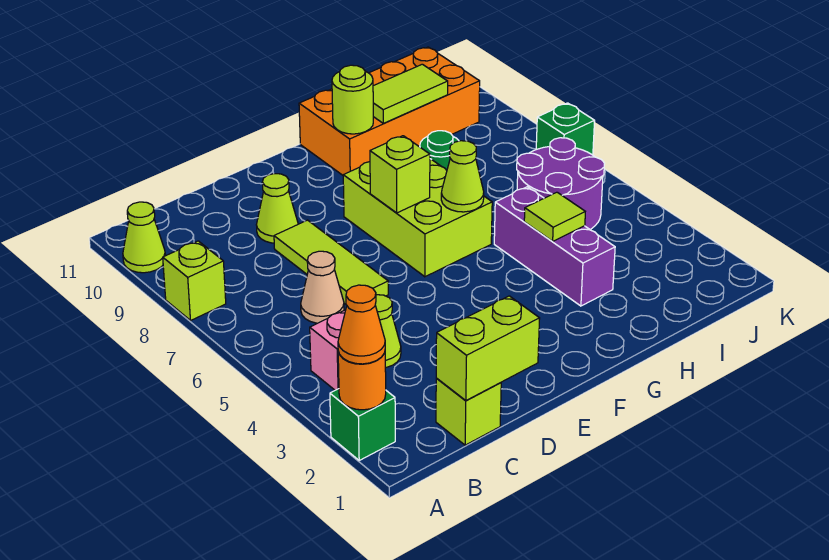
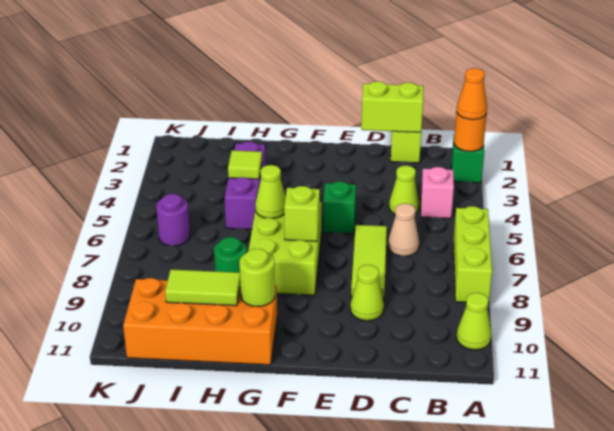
lime 1x1 brick [163,241,226,320] -> lime 1x3 brick [454,206,492,303]
purple 2x2 round brick [517,138,605,229] -> purple 1x1 round brick [156,194,190,246]
green 1x1 brick [536,103,595,155] -> green 1x1 brick moved to [323,181,356,234]

